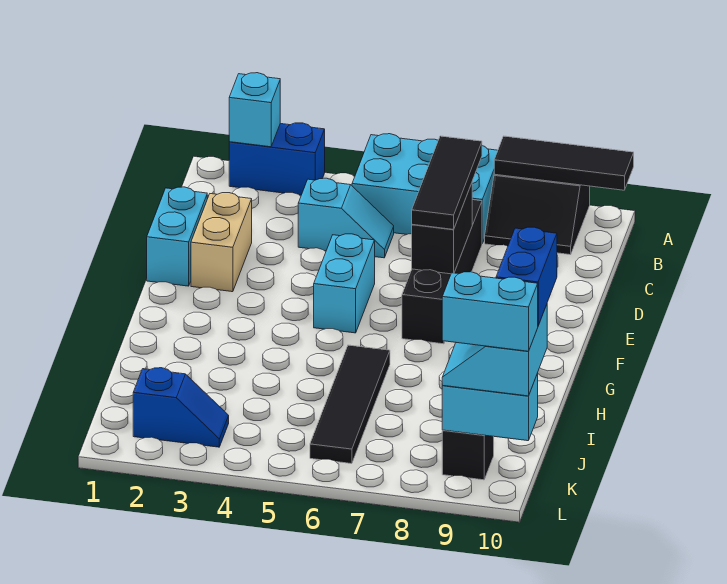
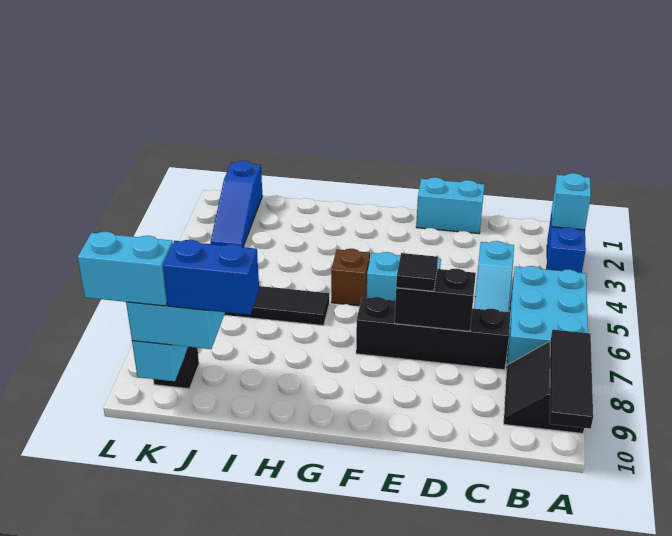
black 1x3 tile [412,136,482,229] -> black 1x1 tile [396,253,438,291]
tan 1x2 brick [191,193,252,292] -> none
none -> brown 1x1 brick [331,249,370,306]
blue 1x2 slope [133,368,229,447] -> blue 1x3 slope [211,161,262,247]
cyan 1x2 brick [442,272,538,351] -> cyan 1x2 brick turned to [78,232,173,306]

